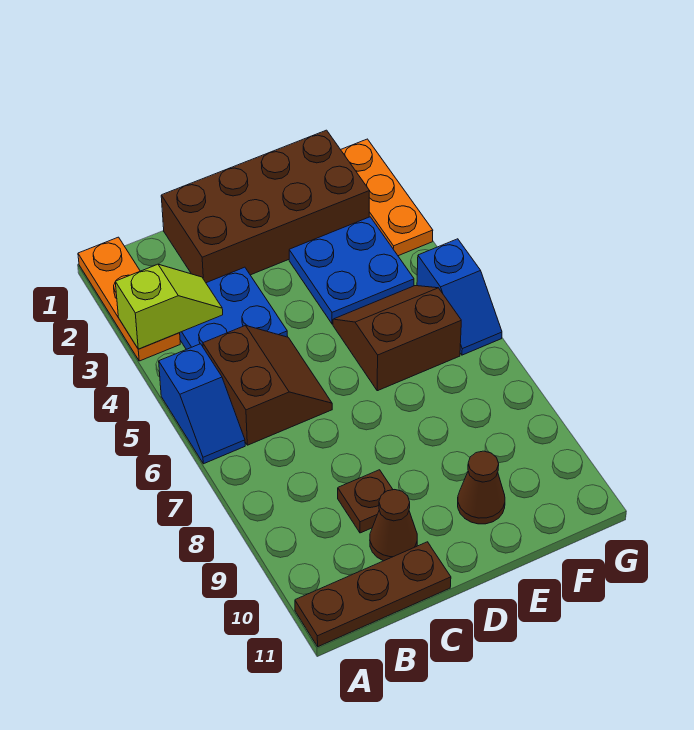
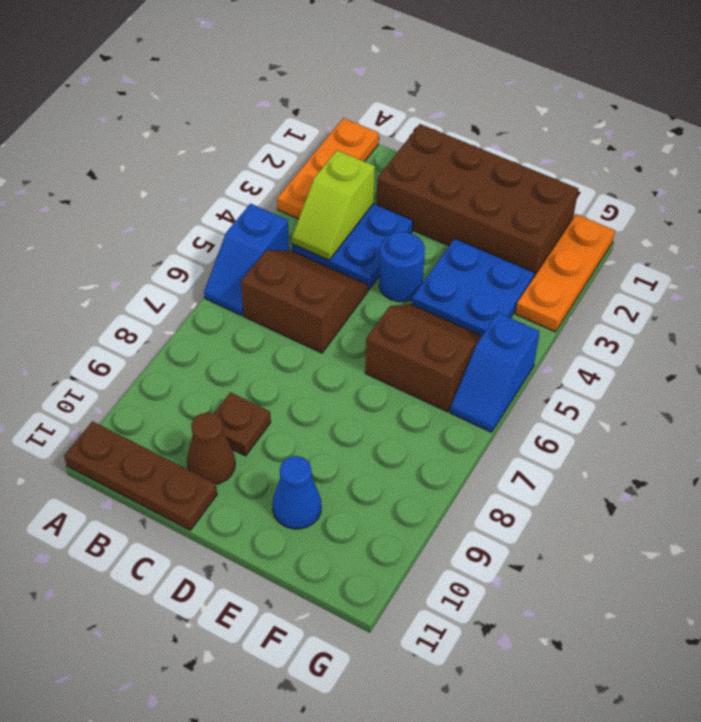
lime 1x2 slope [115,264,223,349] -> lime 1x2 slope turned to [292,150,375,260]
brown 2x2 slope [203,326,332,445] -> brown 2x2 slope turned to [241,250,368,353]
none -> blue 1x1 round brick [379,232,425,302]
brown 1x1 cone [458,451,505,524] -> blue 1x1 cone [273,456,321,529]

